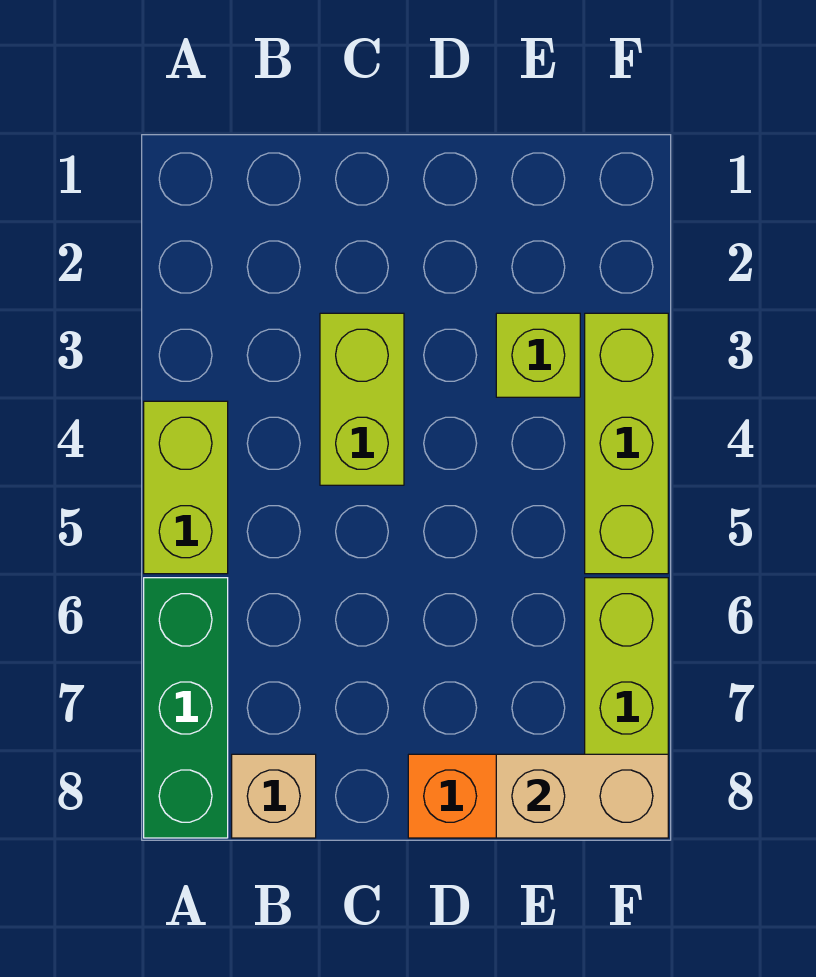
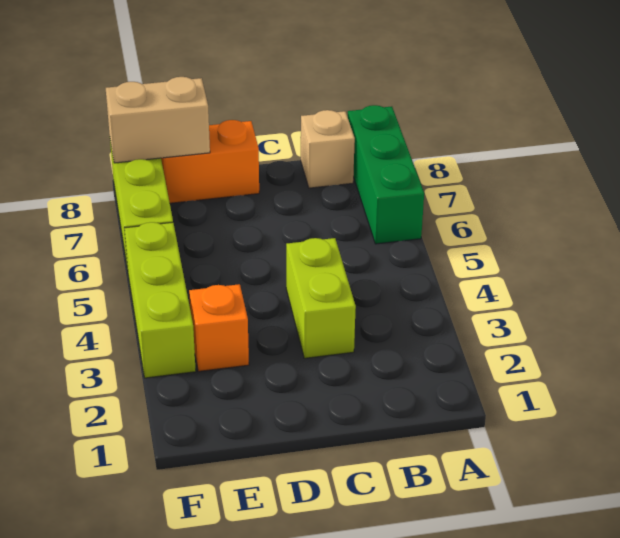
lime 1x2 brick [144,401,228,574] -> none
lime 1x1 brick [496,313,580,397] -> orange 1x1 brick [189,284,249,371]

